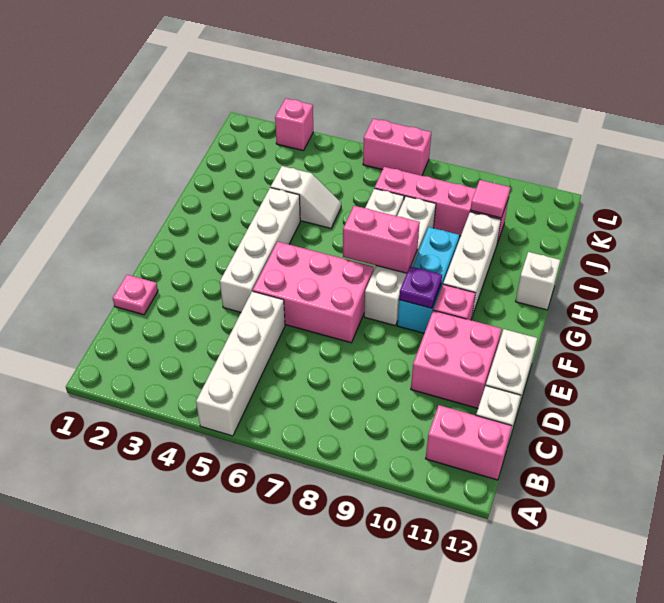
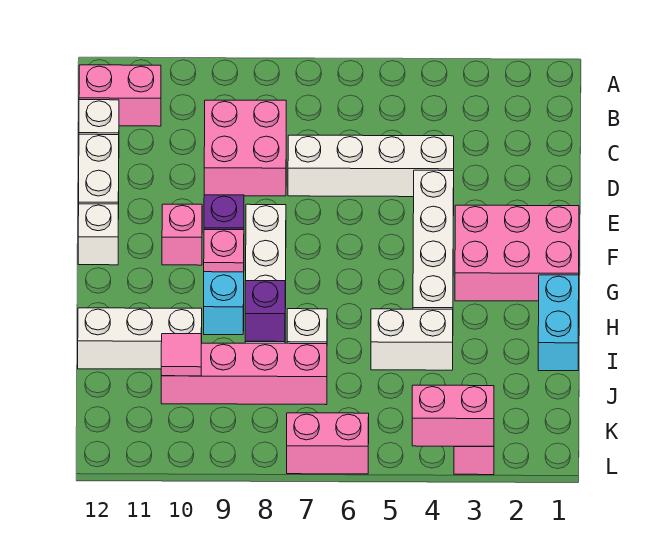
white 1x4 brick [196,291,285,436] -> white 1x4 brick turned to [288,135,454,197]
pink 1x1 plate [113,275,158,315] -> pink 1x1 plate moved to [204,230,244,272]
pink 2x2 brick [411,310,502,408] -> pink 2x2 brick moved to [204,100,286,196]
pink 2x3 brick [253,242,374,343] -> pink 2x3 brick moved to [455,205,579,301]
pink 1x2 brick [343,206,420,273] -> pink 1x2 brick moved to [412,385,494,446]
white 1x3 brick [443,212,501,316] -> white 1x3 brick turned to [78,308,202,369]
none -> cyan 1x2 brick [538,275,579,371]
white 1x1 brick [516,252,560,310] -> white 1x1 brick moved to [78,204,118,265]
white 1x2 slope [271,166,341,228] -> white 1x2 brick [371,309,453,370]
none -> purple 1x1 brick [245,281,285,342]

